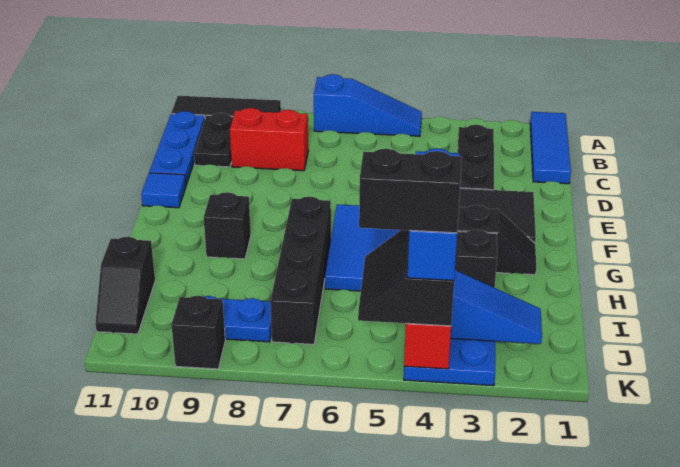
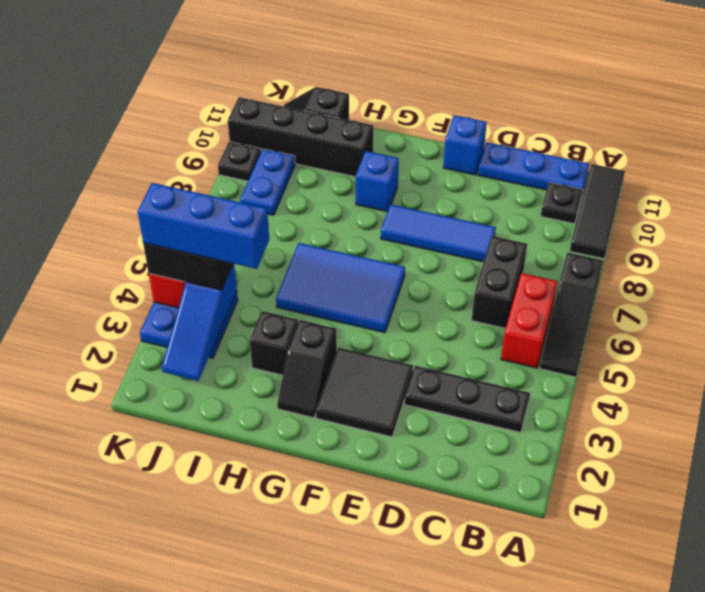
blue 1x3 tile [530,112,571,184] -> blue 1x3 tile moved to [381,204,496,262]
blue 1x3 slope [314,74,422,136] -> black 1x3 slope [540,252,603,377]
black 1x2 plate [194,113,233,167] -> black 1x1 plate [541,182,583,224]
red 1x2 brick [230,108,308,171] -> red 1x2 brick moved to [501,273,558,368]
blue 1x1 tile [141,173,186,208] -> blue 1x1 brick [443,115,487,175]
black 1x4 brick [270,197,331,344] -> black 1x4 brick moved to [228,97,373,177]
black 1x1 brick [204,192,251,259] -> blue 1x1 brick [356,151,399,212]
black 1x2 brick [359,149,461,233] -> black 1x2 brick moved to [472,236,527,328]
black 1x1 brick [171,296,225,369] -> black 1x1 plate [218,142,261,181]

